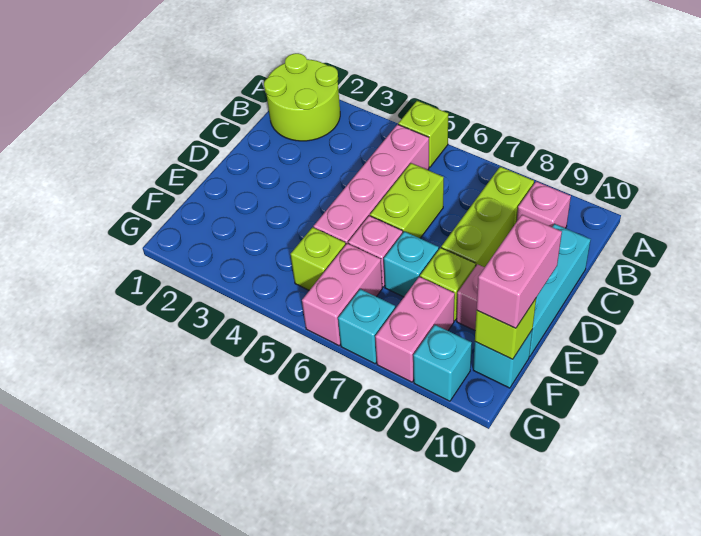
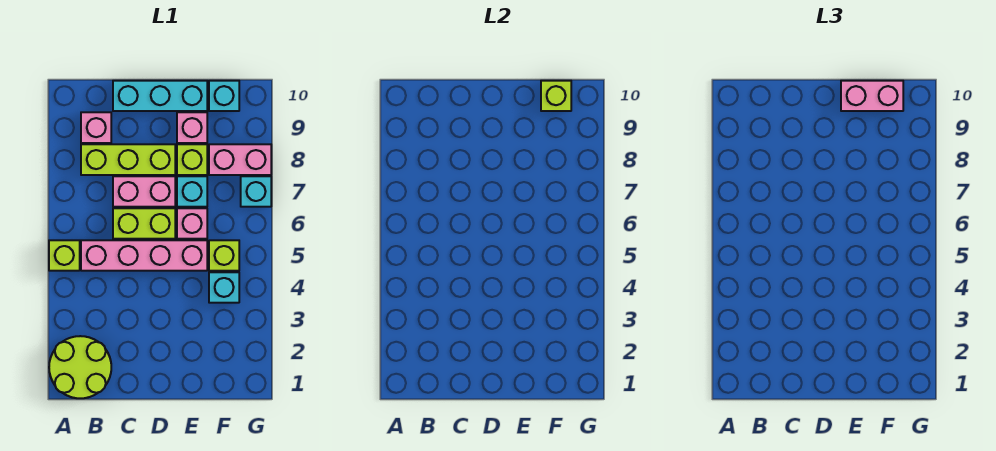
pink 1x2 brick [302,243,382,346] -> pink 1x2 brick moved to [113,176,175,207]
cyan 1x1 brick [413,325,472,401] -> cyan 1x1 brick moved to [209,272,239,303]

